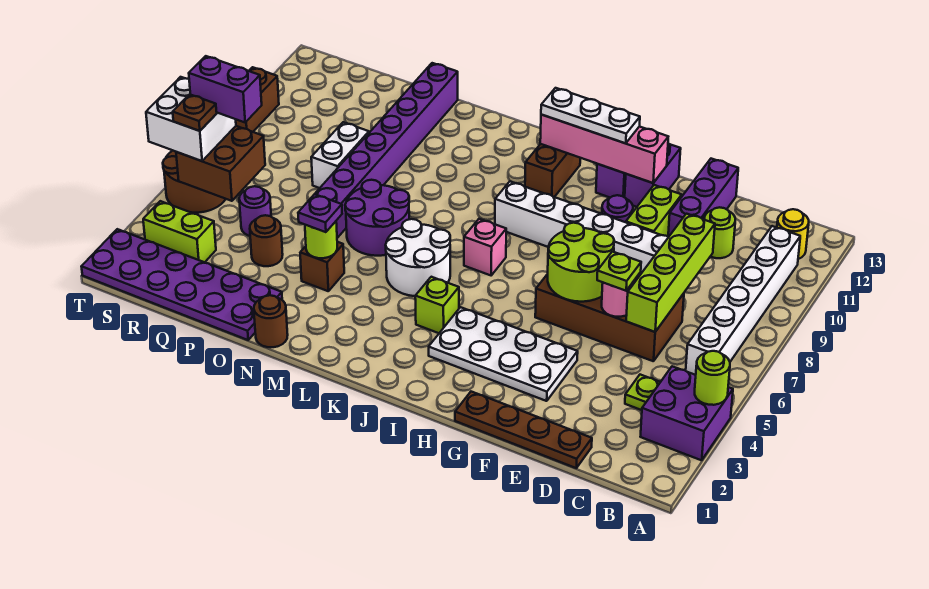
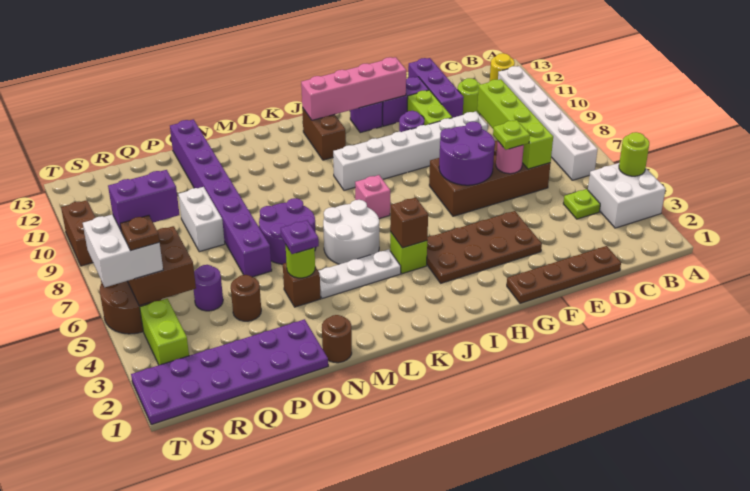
purple 2x2 brick [640,366,733,460] -> white 2x2 brick [588,163,666,228]
white 2x4 plate [429,307,578,401] -> brown 2x4 plate [427,211,542,283]
lime 2x2 round brick [548,223,614,302] -> purple 2x2 round brick [439,122,495,185]
purple 1x2 brick [625,144,681,207] -> purple 1x2 brick turned to [382,77,429,126]
white 1x3 plate [541,88,640,143] -> white 1x3 plate moved to [319,249,401,299]
none -> brown 1x1 brick [390,198,428,248]
lime 1x2 brick [143,201,216,262] -> lime 1x2 brick turned to [140,299,189,365]

